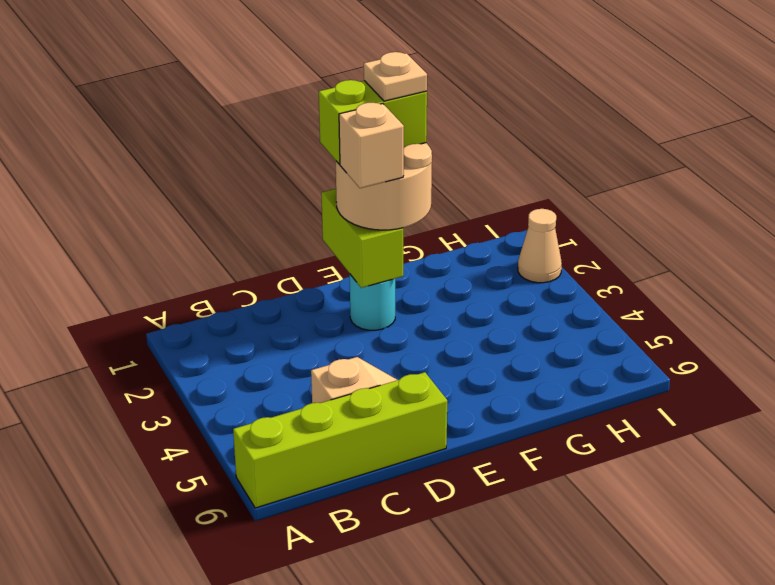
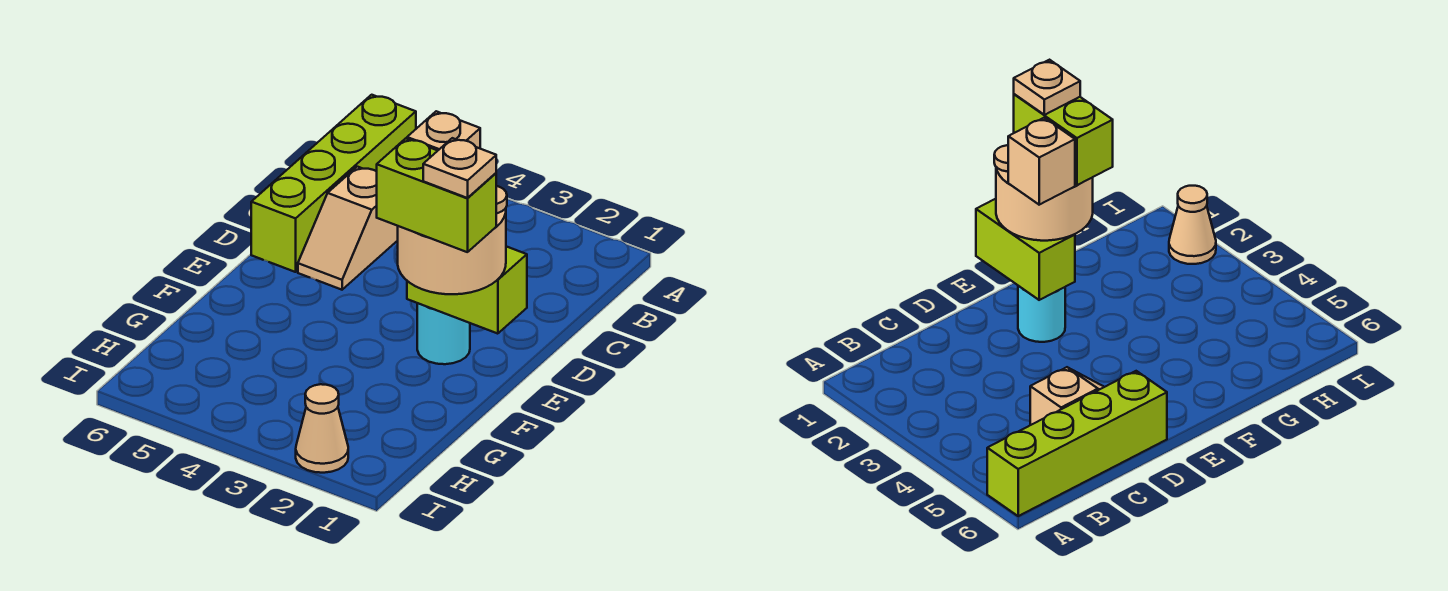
lime 1x2 brick [319,80,427,164] -> lime 1x2 brick turned to [377,138,496,252]

